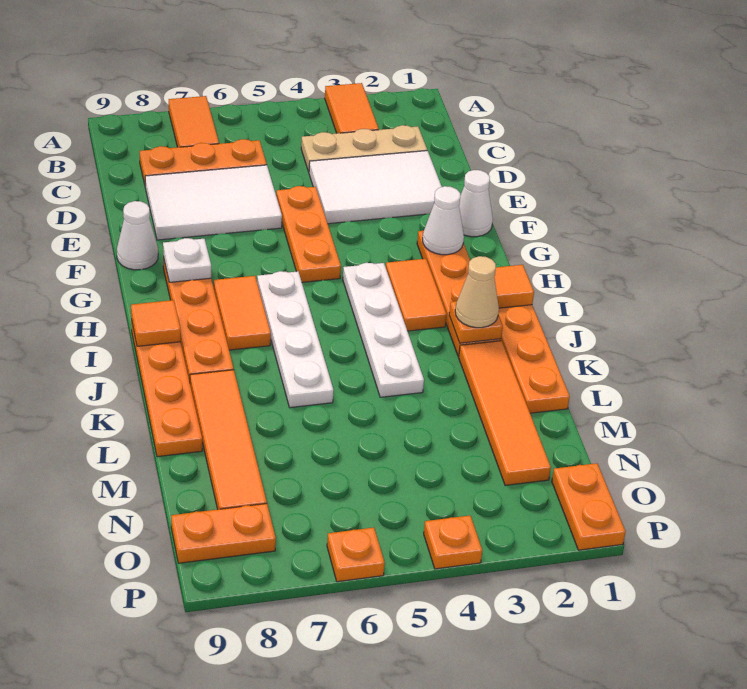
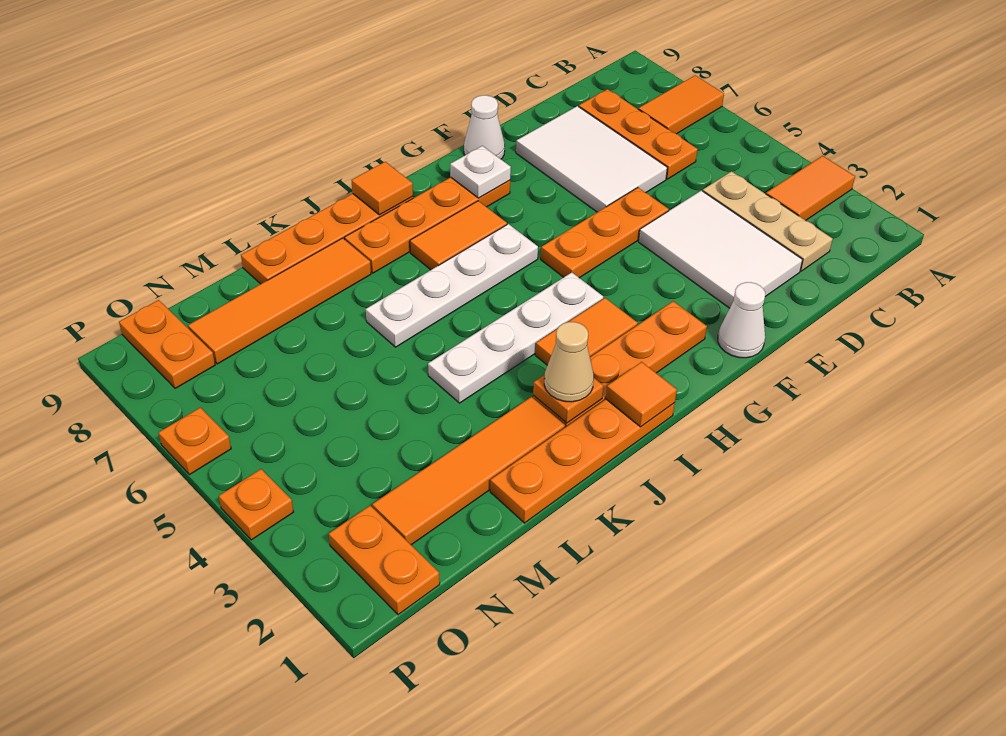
white 1x1 cone [423,186,464,255] -> none
orange 1x2 plate [552,463,626,550] -> orange 1x2 plate turned to [329,506,440,615]

